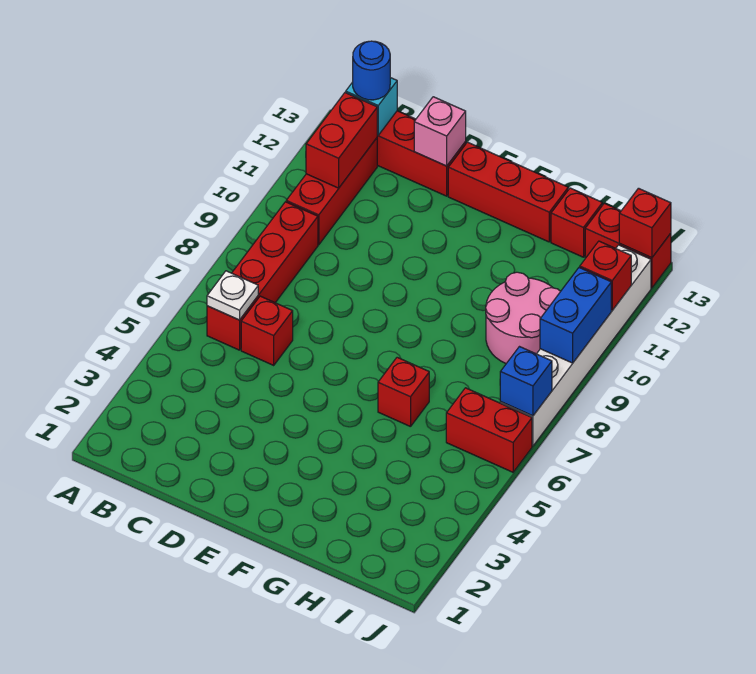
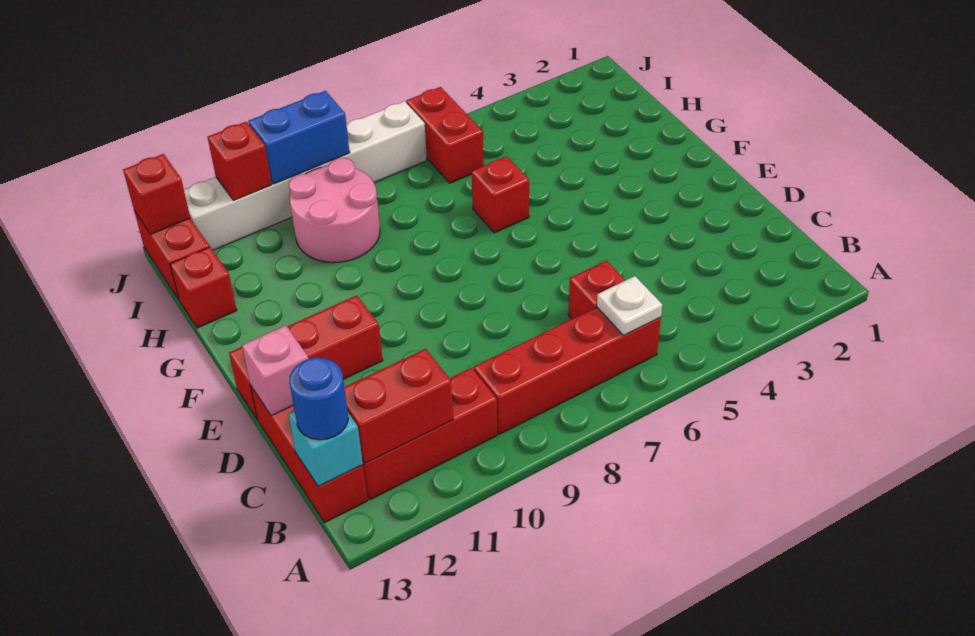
red 1x3 brick [448,142,568,242] -> red 1x3 brick turned to [229,295,383,420]
blue 1x1 brick [500,347,552,416] -> none

